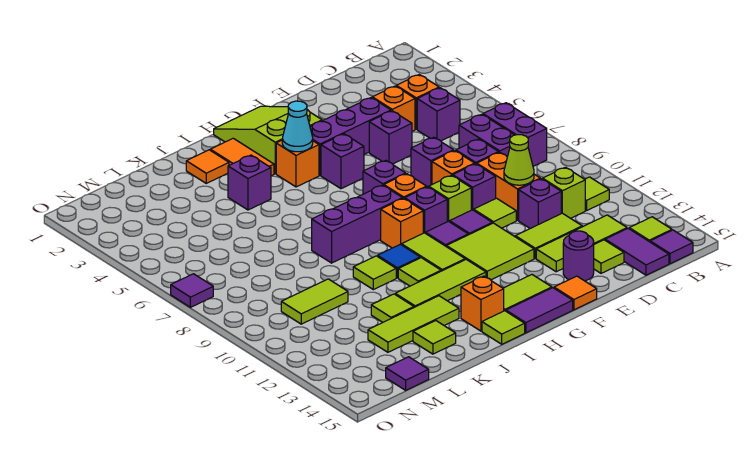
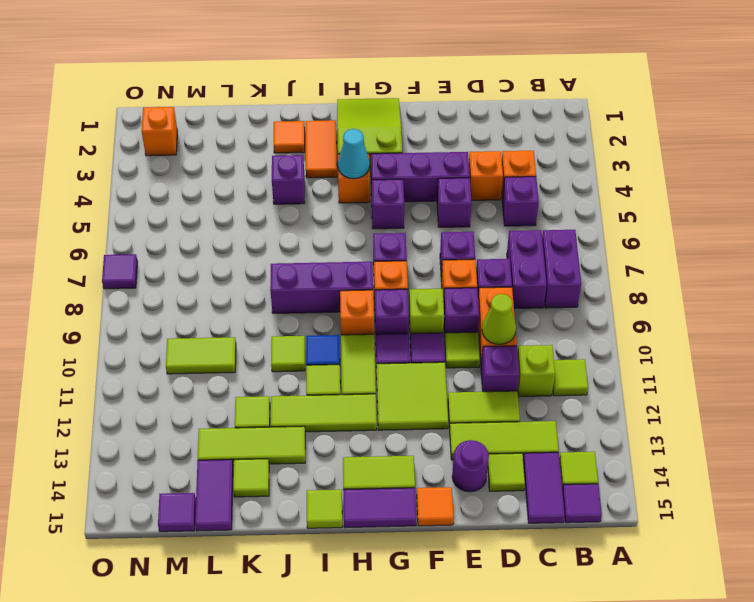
orange 1x1 brick [461,276,504,331] -> orange 1x1 brick moved to [142,107,177,156]
none -> purple 1x2 tile [195,460,233,531]

